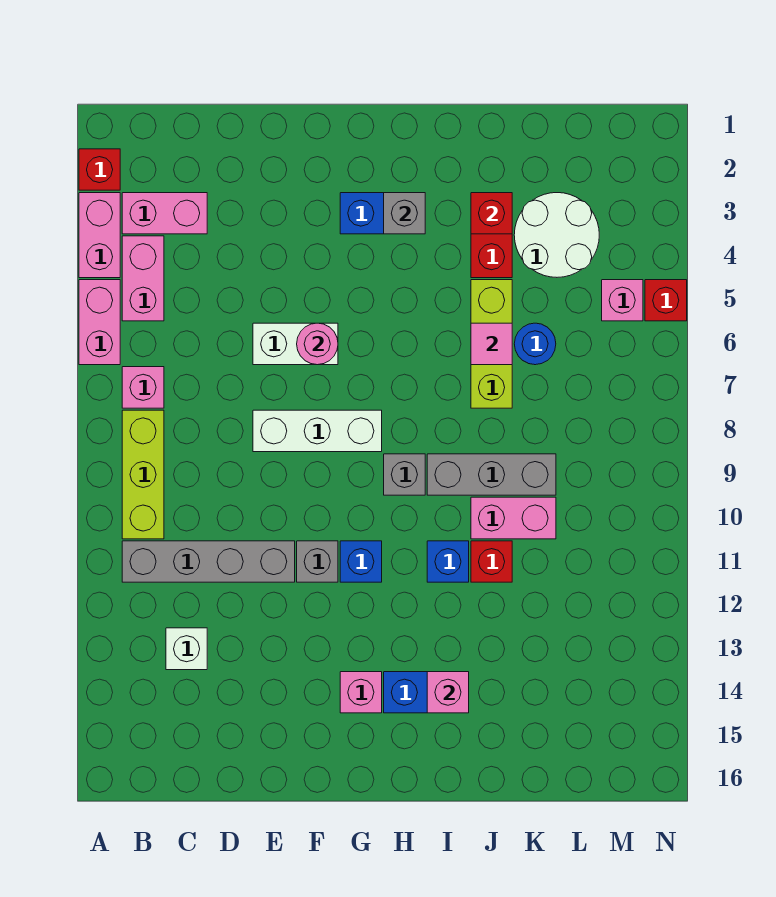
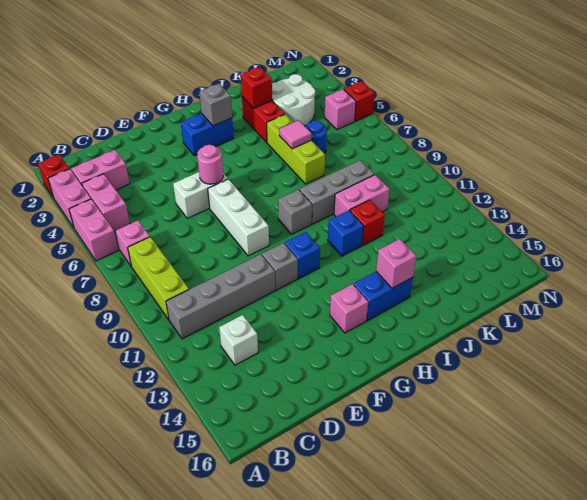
white 1x3 brick [253,410,382,452] -> white 1x3 brick turned to [208,179,269,256]

